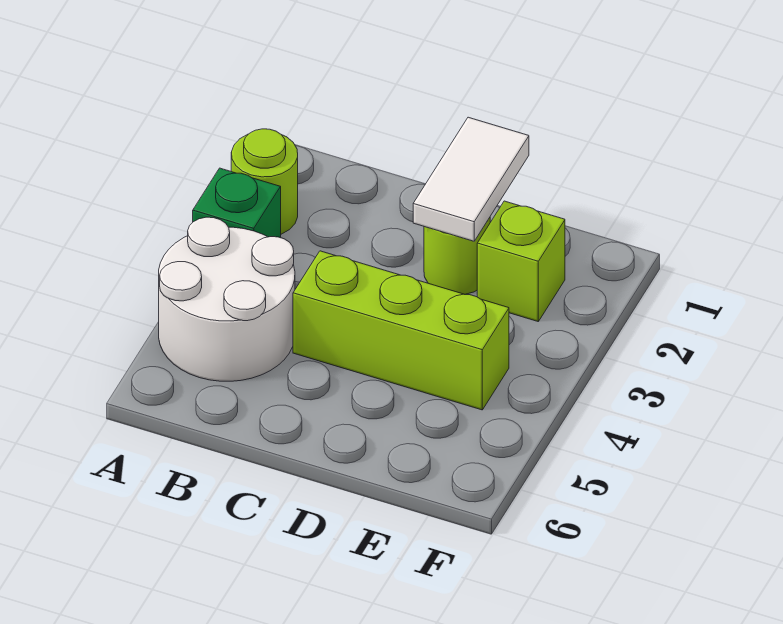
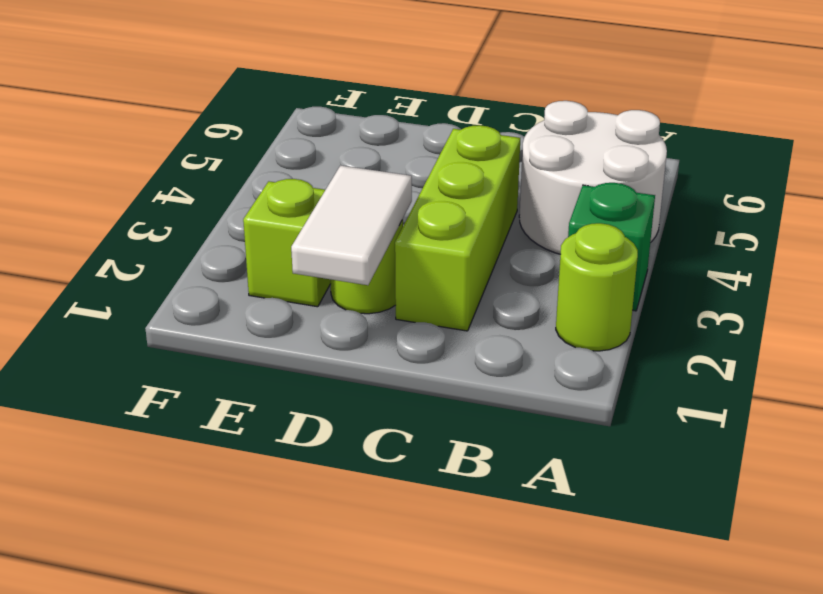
lime 1x3 brick [293,251,509,410] -> lime 1x3 brick turned to [395,125,520,331]

